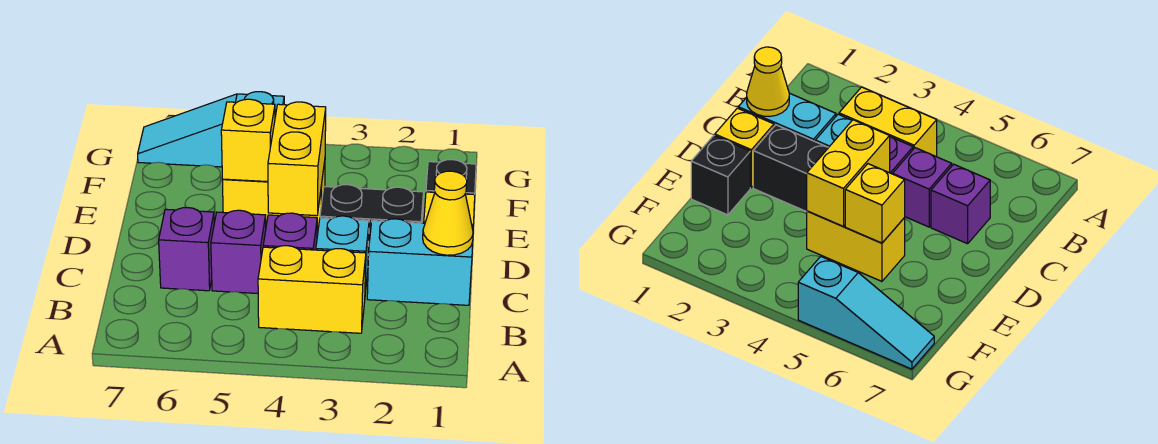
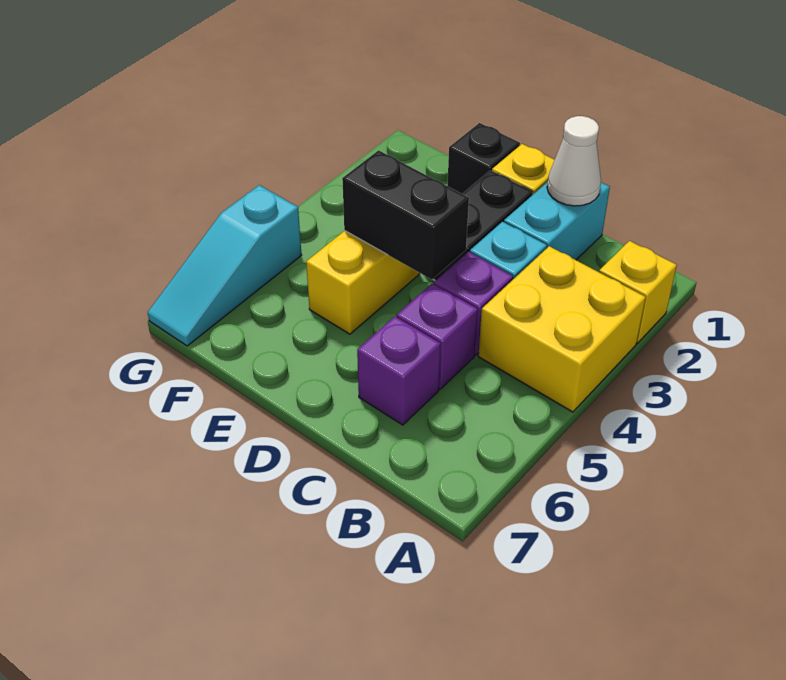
yellow 1x2 brick [258,246,366,333] -> yellow 2x2 brick [478,246,646,412]
yellow 1x1 cone [423,171,473,255] -> white 1x1 cone [547,116,601,206]
yellow 1x2 brick [268,102,326,216] -> black 1x2 brick [342,150,469,280]
yellow 1x1 brick [221,99,275,182] -> yellow 1x1 brick moved to [599,241,677,343]

